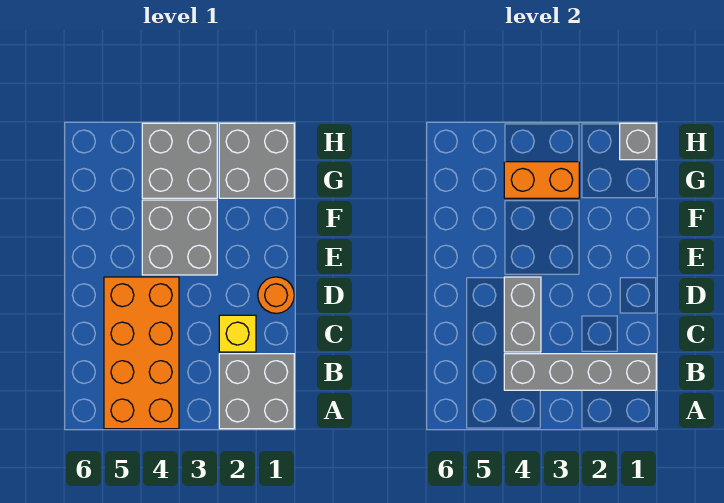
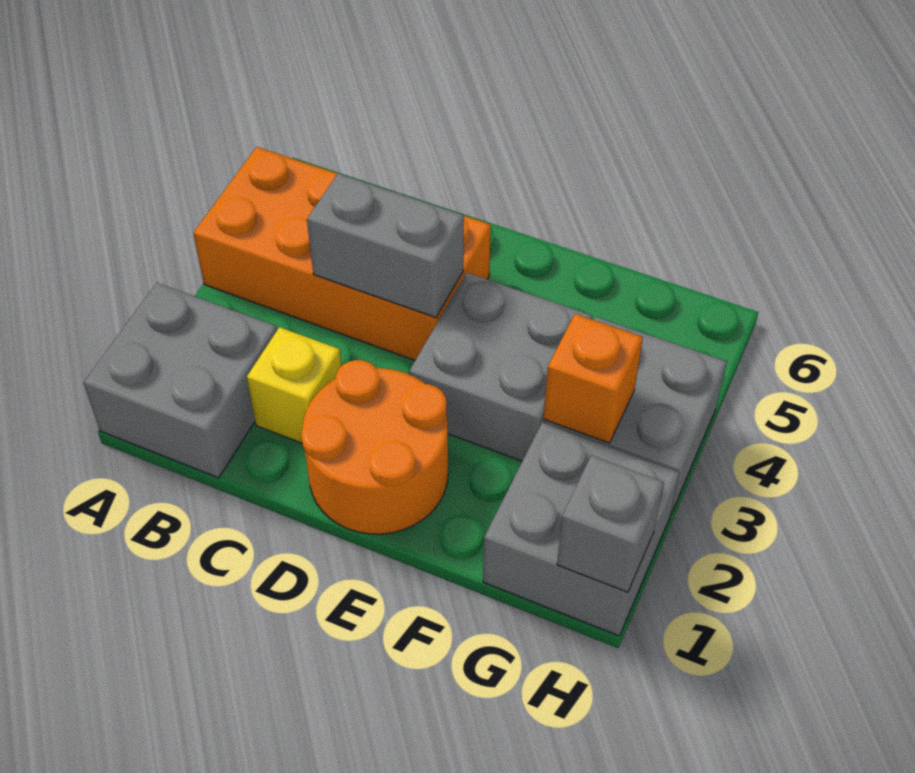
grey 1x4 brick [504,354,656,390] -> none
orange 1x1 round brick [258,277,294,313] -> orange 2x2 round brick [301,360,448,534]
orange 1x2 brick [504,162,579,198] -> orange 1x1 brick [543,314,643,443]

